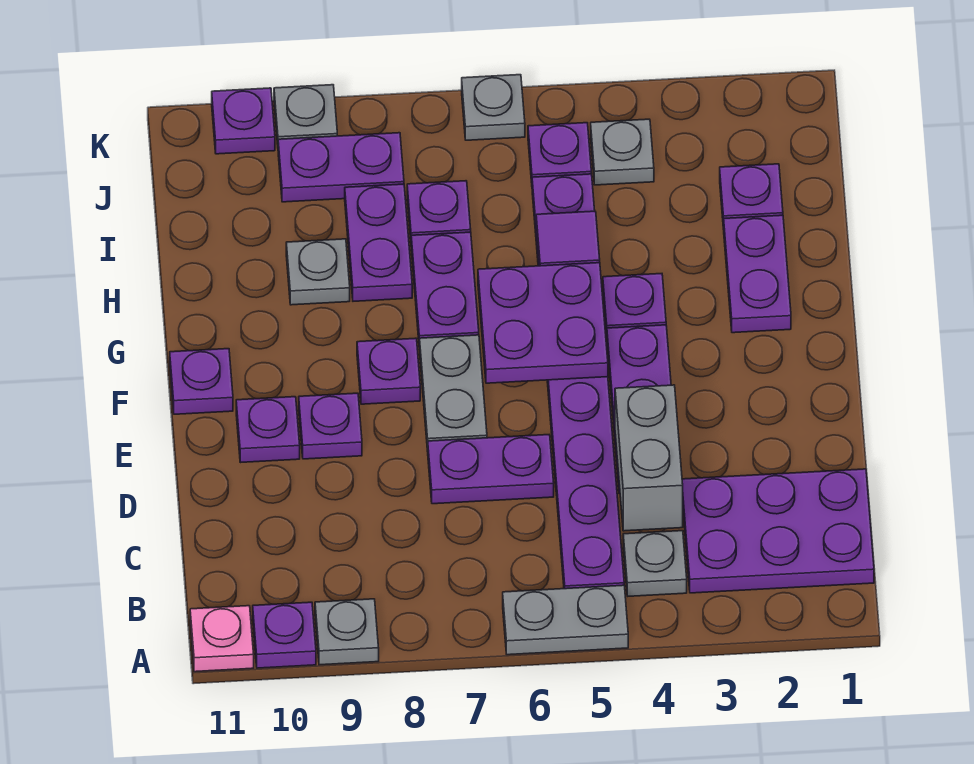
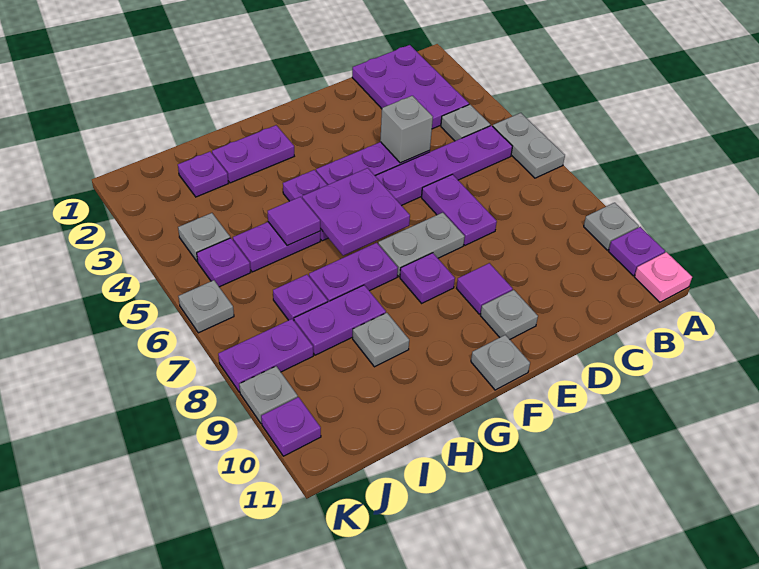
grey 1x2 brick [615,385,683,531] -> grey 1x1 brick [380,96,433,163]
purple 1x1 plate [299,393,362,459] -> purple 1x1 tile [457,263,513,314]
purple 1x1 plate [236,397,300,463] -> grey 1x1 plate [480,290,538,339]
purple 1x1 plate [170,349,233,414] -> grey 1x1 plate [471,335,530,390]
purple 1x2 plate [278,133,404,202] -> purple 1x2 plate turned to [218,319,313,392]

